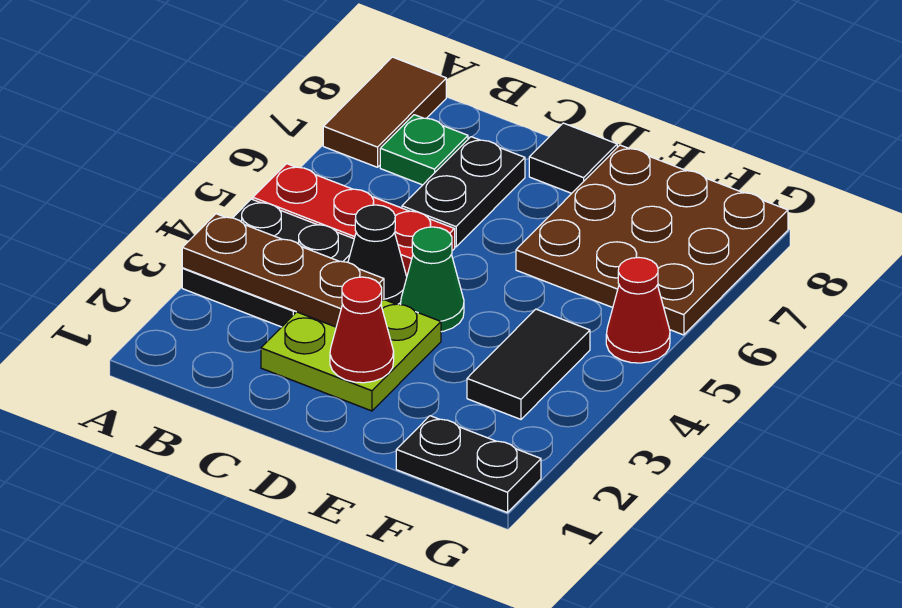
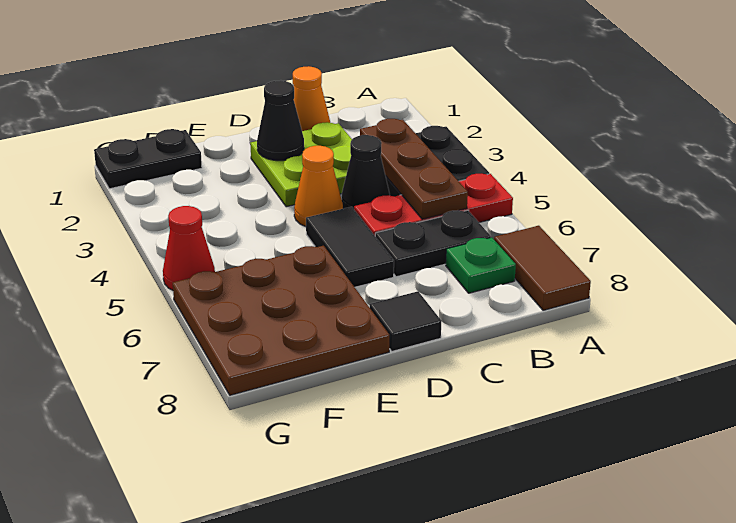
brown 1x3 plate [182,214,384,327] -> brown 1x3 plate turned to [360,119,468,219]
none -> orange 1x1 cone [293,66,330,131]
black 1x2 plate [402,137,525,247] -> black 1x2 plate turned to [375,210,491,277]
red 1x1 cone [330,277,394,383] -> black 1x1 cone [257,80,304,161]
green 1x1 cone [401,227,464,332] -> orange 1x1 cone [294,146,343,227]
black 1x2 tile [467,309,590,419] -> black 1x2 tile moved to [306,207,394,287]

